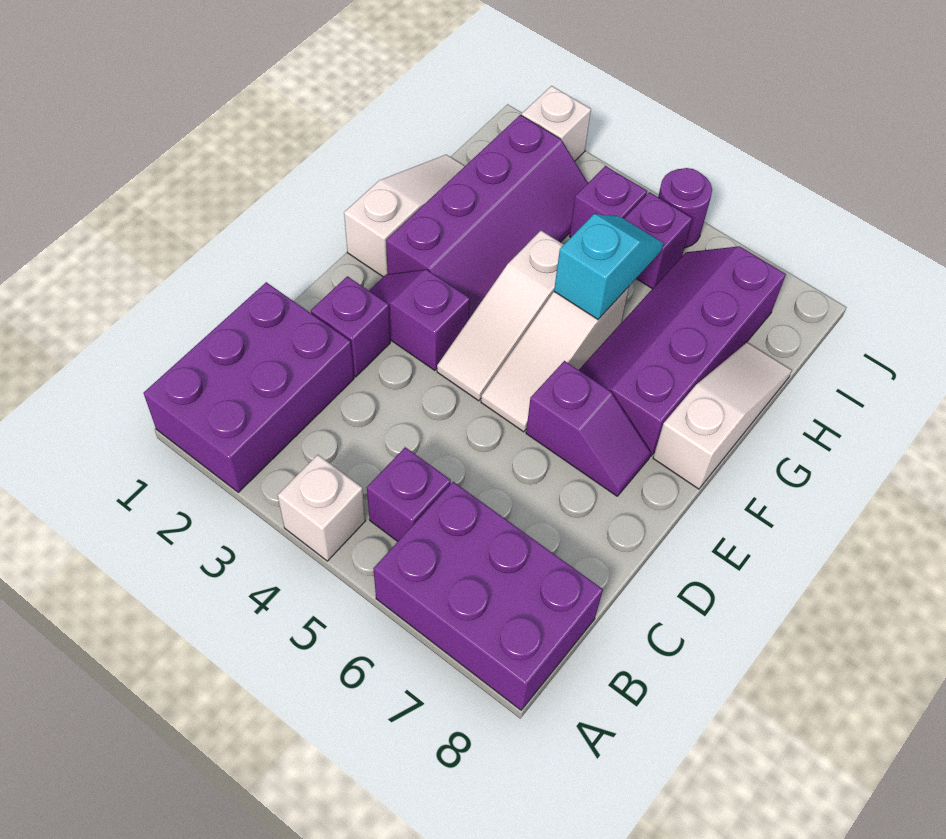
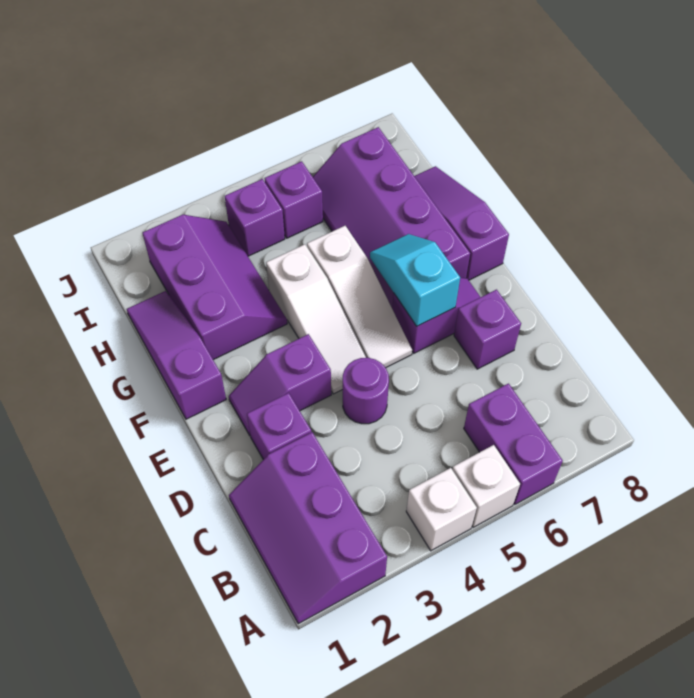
purple 2x3 brick [144,282,354,492] -> purple 2x3 slope [229,432,387,624]
purple 2x3 brick [373,482,603,710] -> purple 1x2 brick [464,384,563,504]
purple 1x1 brick [367,447,451,541] -> purple 1x1 brick moved to [454,290,521,369]
white 1x3 slope [344,155,465,277] -> purple 1x3 slope [127,291,226,419]
purple 2x4 slope [386,115,588,319] -> purple 2x3 slope [143,215,287,360]
white 1x3 slope [653,343,792,489] -> purple 1x3 slope [414,166,509,280]
cyan 1x2 slope [554,214,663,319] -> cyan 1x2 slope moved to [370,234,460,326]
white 1x1 brick [522,86,591,161] -> white 1x1 brick moved to [452,445,520,527]
purple 1x1 round brick [658,168,712,248] -> purple 1x1 round brick moved to [343,358,389,424]

